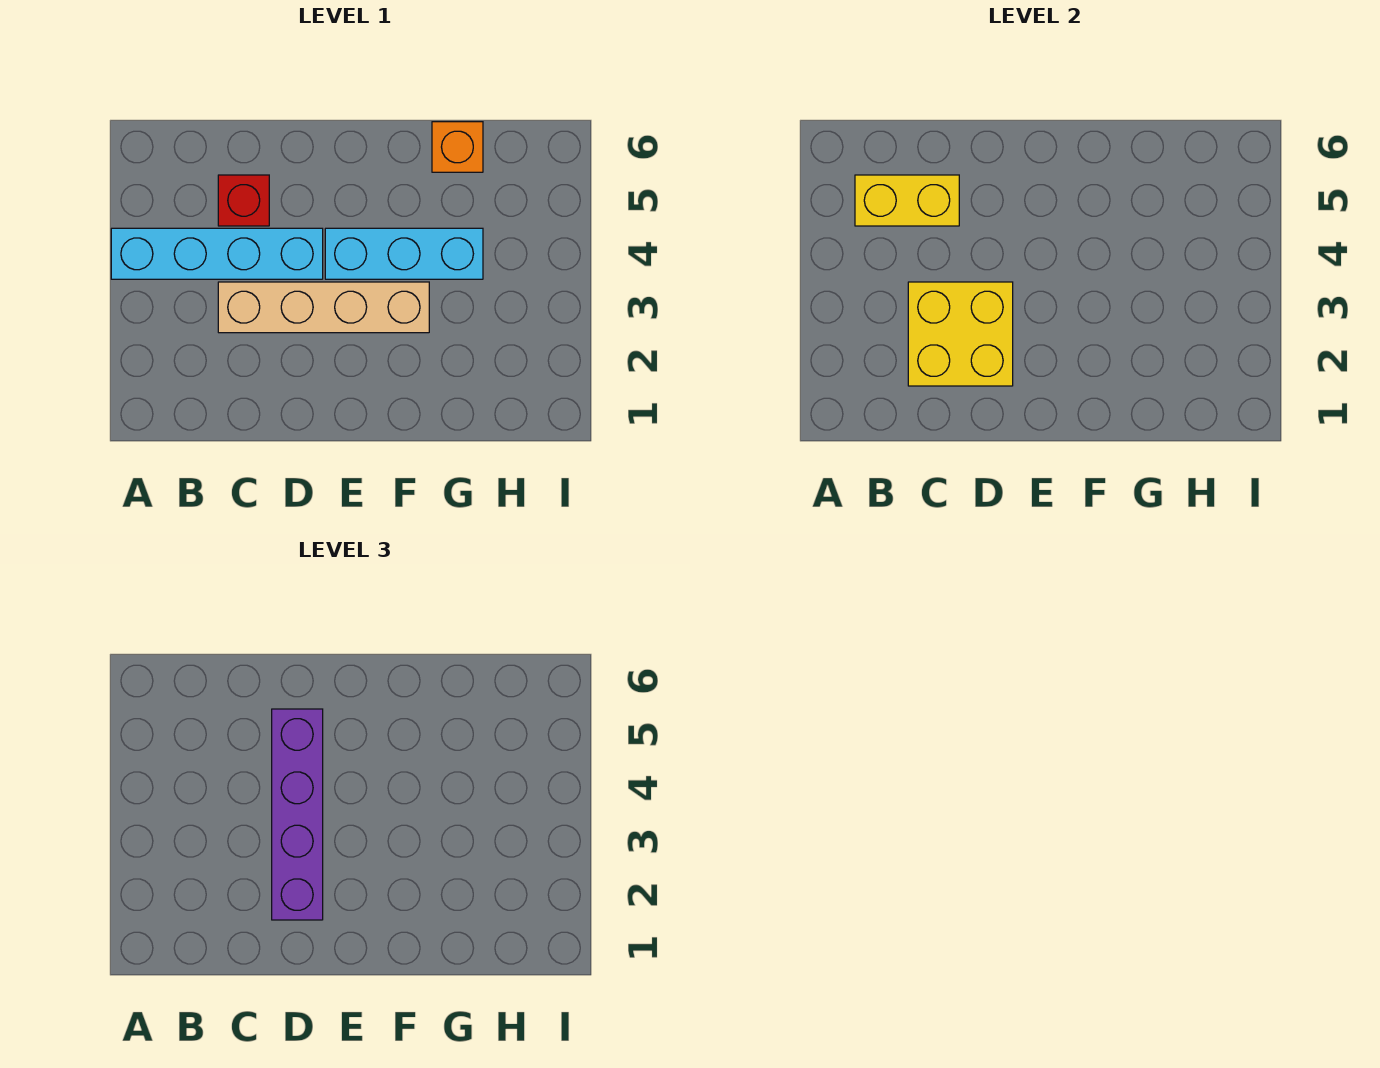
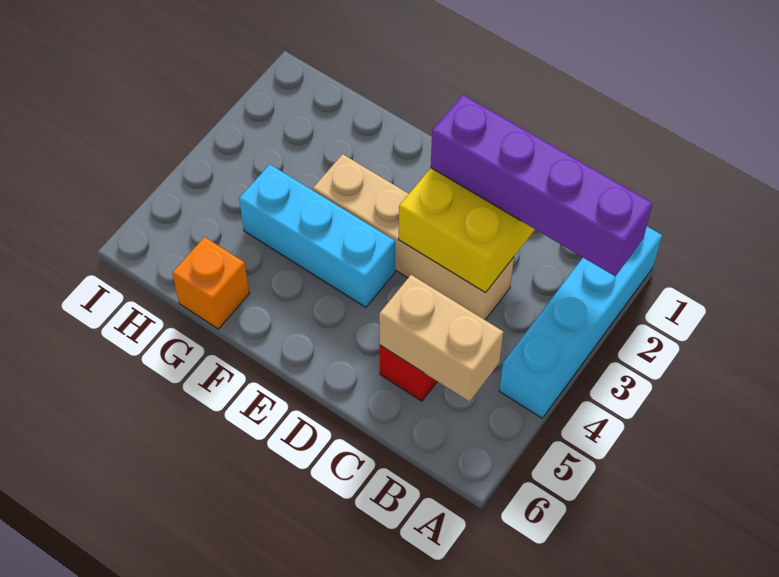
cyan 1x4 brick [111,228,323,279] -> cyan 1x4 brick turned to [499,227,662,418]
yellow 1x2 brick [855,175,959,226] -> tan 1x2 brick [379,275,503,402]
purple 1x4 brick [272,709,323,920] -> purple 1x4 brick turned to [431,95,653,276]

